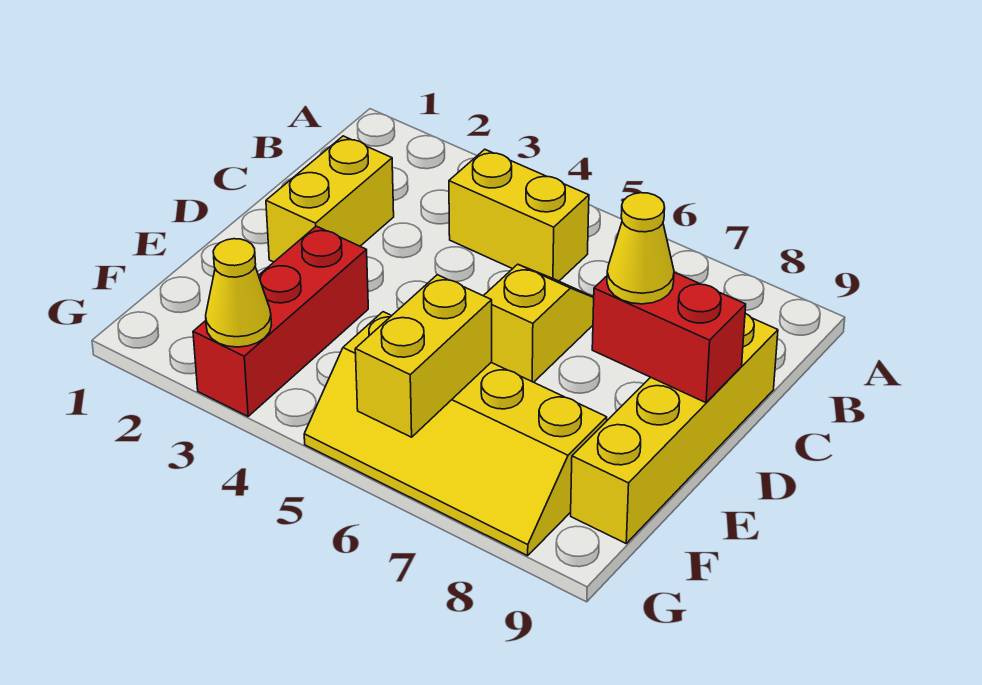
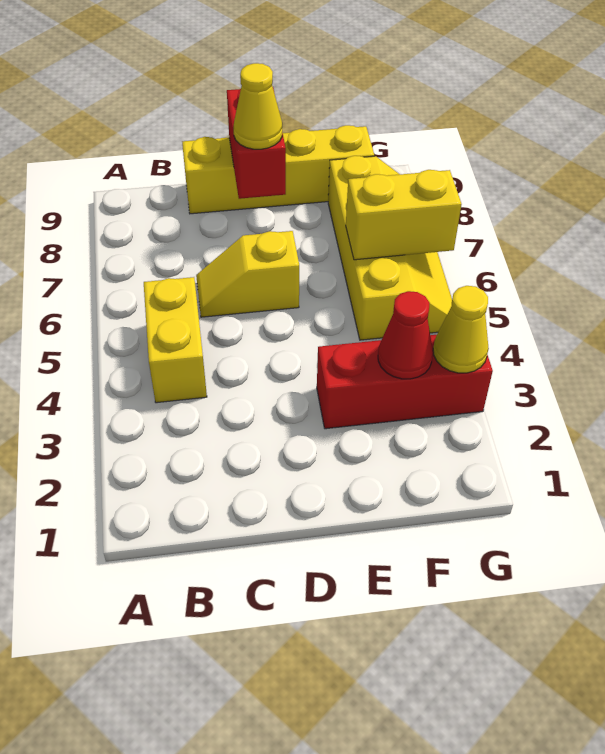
yellow 1x2 brick [266,136,394,262] -> none
none -> red 1x1 cone [378,291,433,379]

